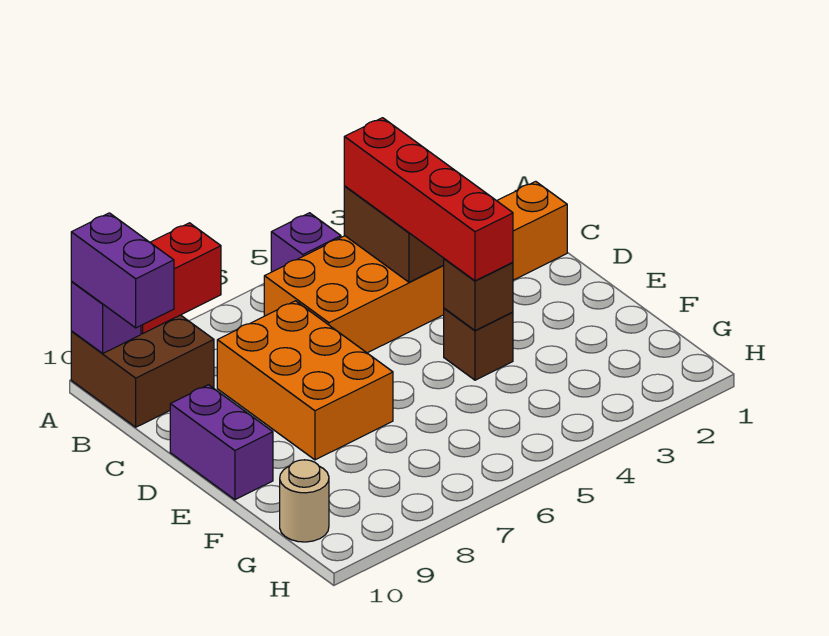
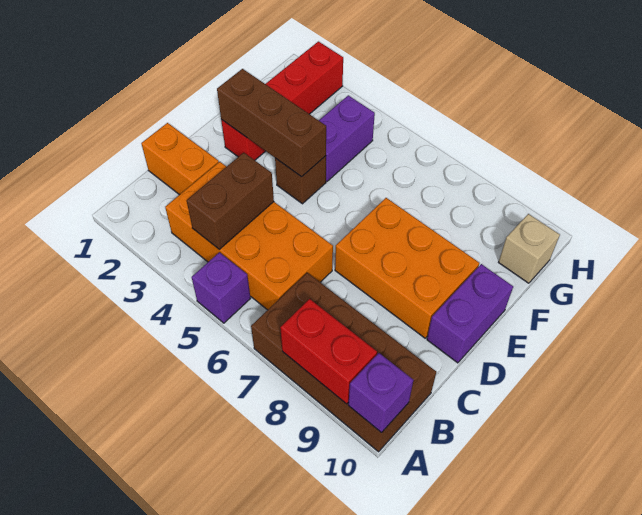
brown 2x2 brick [71,315,214,427] -> brown 2x4 brick [251,273,436,452]
purple 1x2 brick [71,213,174,328] -> purple 1x2 brick moved to [319,95,375,182]
red 1x4 brick [344,118,513,281] -> red 1x4 brick moved to [221,42,343,160]
orange 2x3 brick [217,301,393,460] -> orange 2x3 brick turned to [335,198,479,338]
brown 1x1 brick [444,259,513,330] -> brown 1x3 brick [217,69,326,177]
tan 1x1 round brick [280,460,329,542] -> tan 1x1 brick [498,214,560,283]

